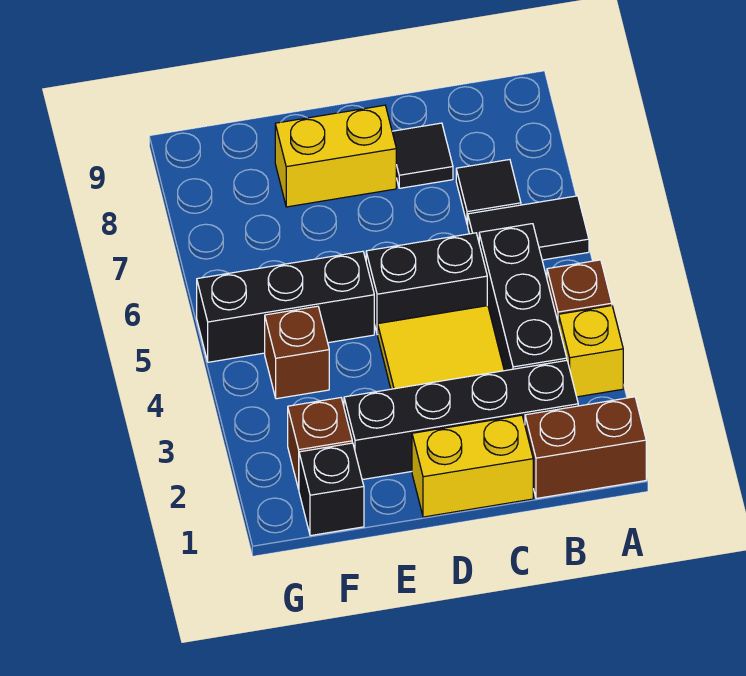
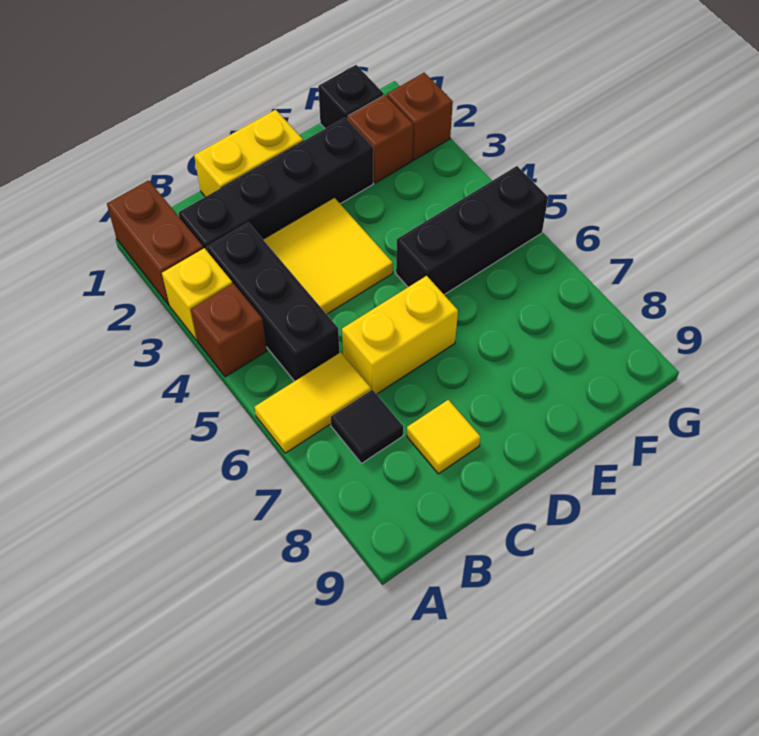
brown 1x2 brick [525,397,646,499] -> brown 1x2 brick turned to [107,180,203,305]
black 1x2 tile [468,196,589,260] -> yellow 1x2 tile [255,352,371,453]
black 1x2 brick [366,233,487,335] -> none
black 1x1 tile [392,123,453,188] -> yellow 1x1 tile [407,400,481,474]
yellow 1x2 brick [275,105,396,207] -> yellow 1x2 brick moved to [342,276,458,394]
brown 1x1 brick [265,306,329,399] -> brown 1x1 brick moved to [387,73,453,160]

